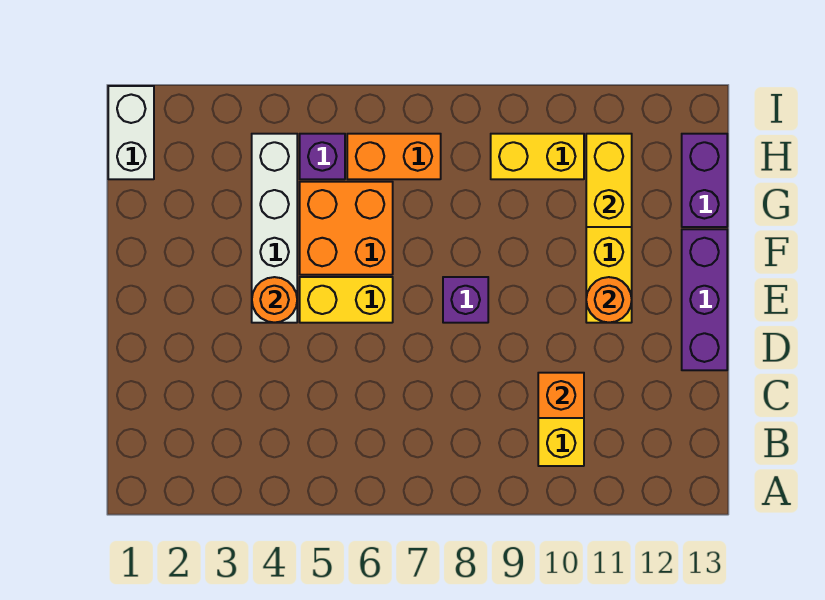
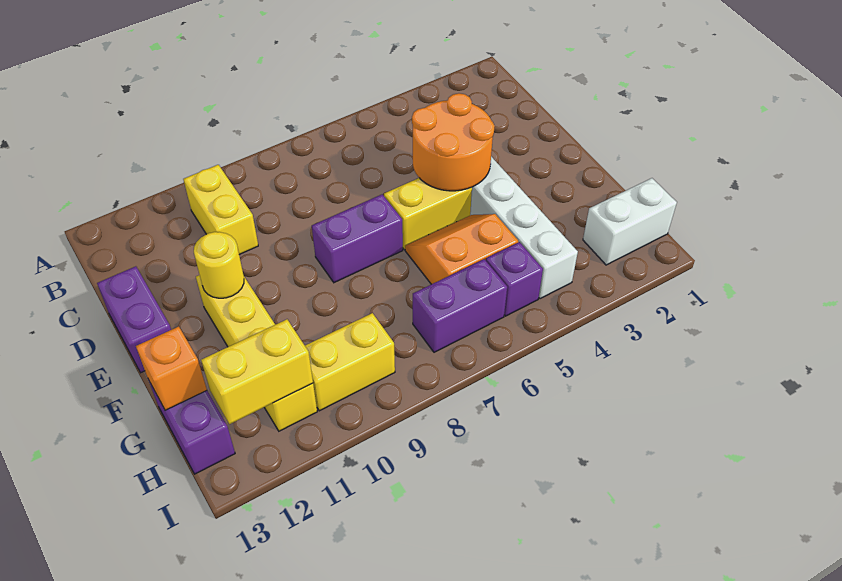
orange 1x1 brick [538,373,584,418] -> orange 1x1 brick moved to [136,327,207,410]
purple 1x3 brick [682,229,727,370] -> purple 1x2 brick [97,266,171,373]
orange 1x1 round brick [252,277,297,323] -> orange 2x2 round brick [412,93,494,191]
purple 1x1 brick [443,277,488,323] -> purple 1x2 brick [312,194,403,283]
orange 1x1 round brick [586,277,632,323] -> yellow 1x1 round brick [194,232,244,298]
orange 2x2 brick [300,182,393,275] -> orange 2x2 slope [405,214,518,284]
yellow 1x2 brick [586,134,632,227] -> yellow 1x2 brick turned to [201,319,313,424]
white 1x2 brick [108,86,154,179] -> white 1x2 brick turned to [583,178,677,265]
orange 1x2 brick [347,134,441,179] -> purple 1x2 brick [413,259,507,352]

